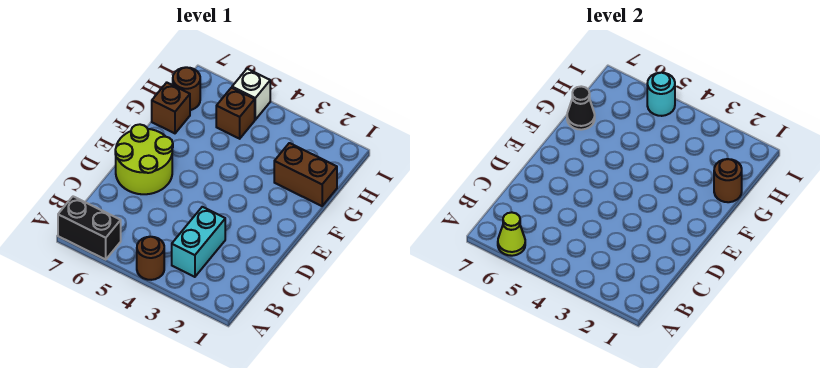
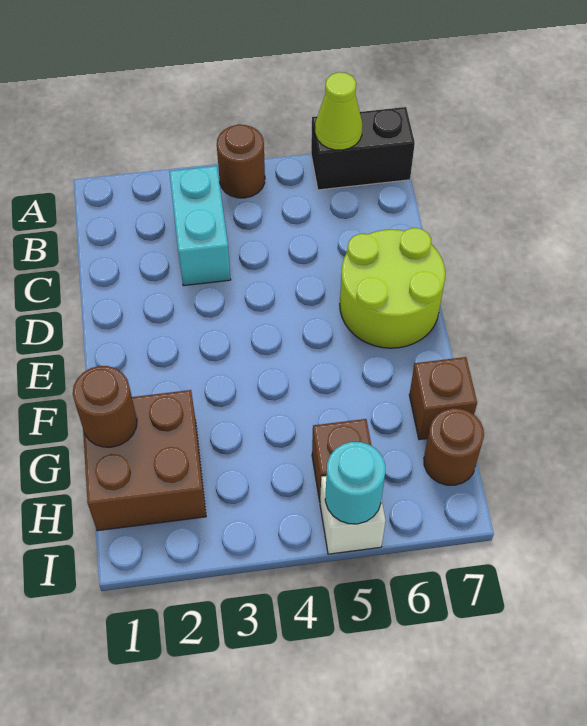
brown 1x2 brick [274,143,337,206] -> brown 2x2 brick [83,390,206,531]
black 1x1 cone [567,86,595,130] -> none

